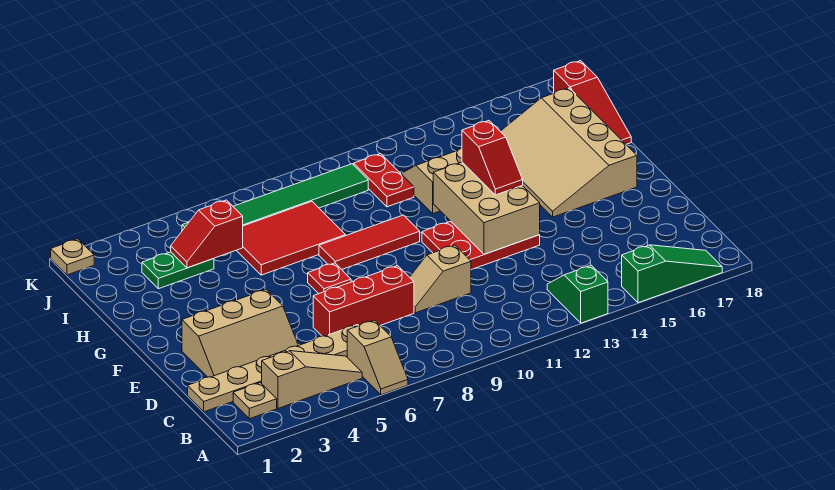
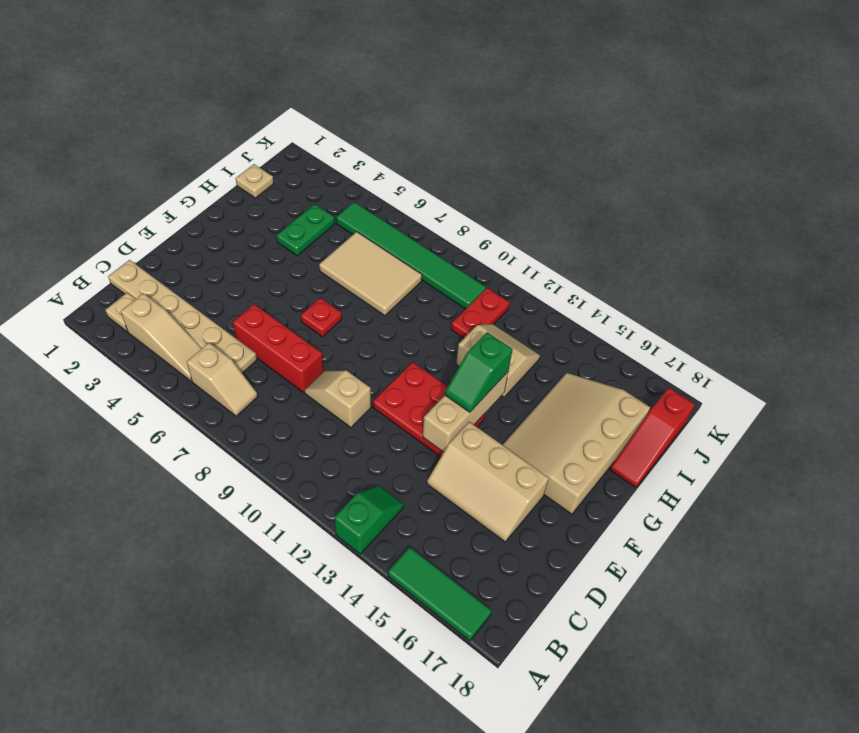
tan 1x2 slope [347,320,408,395] -> tan 1x2 slope turned to [187,343,258,416]
green 1x3 slope [622,245,722,303] -> green 1x3 tile [388,547,492,641]
tan 2x3 slope [182,290,298,377] -> tan 2x3 slope moved to [427,422,549,542]
tan 2x3 brick [433,162,540,254] -> tan 1x3 brick [423,372,508,452]
red 1x2 slope [462,121,523,195] -> green 1x2 slope [445,332,513,412]
red 1x3 tile [319,215,420,269] -> none
red 2x3 tile [236,202,346,275] -> tan 2x3 tile [319,232,422,316]
green 1x2 plate [142,252,214,289] -> green 1x2 plate turned to [277,204,335,256]
red 1x2 slope [171,200,243,268] -> none
tan 1x1 plate [51,239,94,275] -> tan 1x1 plate moved to [236,164,274,198]

